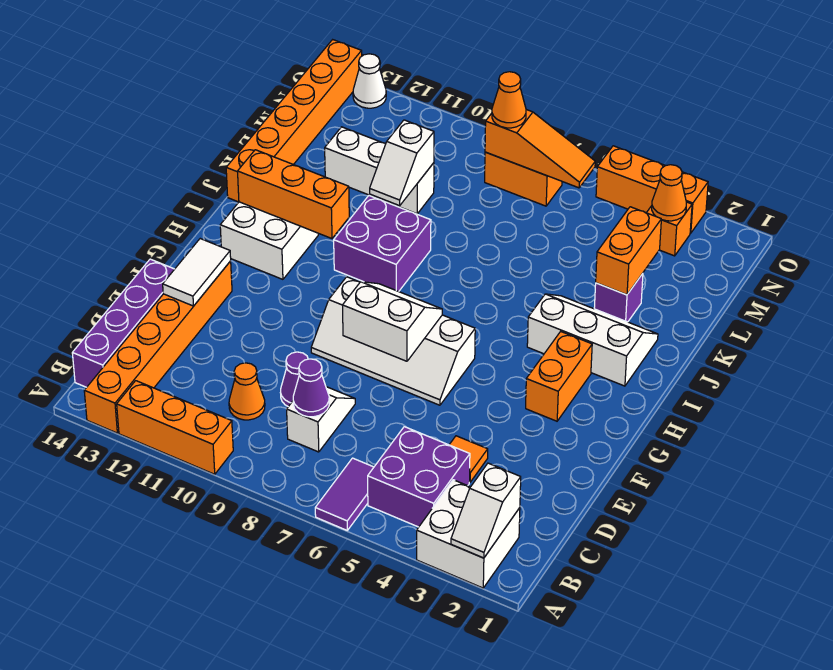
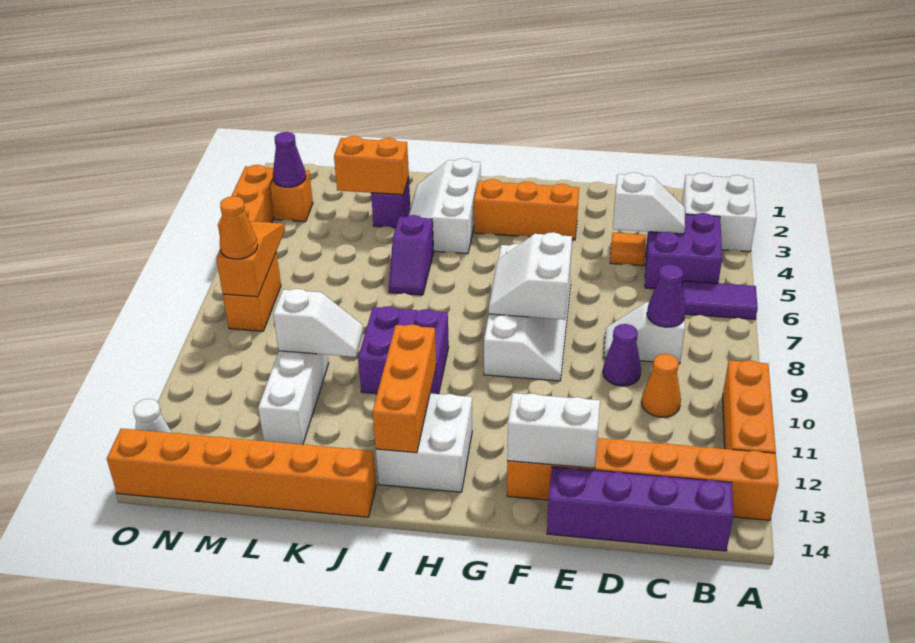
white 1x2 slope [451,463,521,558] -> white 1x2 slope moved to [613,172,685,234]
white 1x2 tile [163,239,231,306] -> white 1x2 brick [507,393,600,468]
orange 1x2 brick [526,332,592,421] -> orange 1x3 brick [474,179,579,240]
none -> purple 1x2 slope [389,215,434,295]
orange 1x1 cone [652,165,686,221] -> purple 1x1 cone [273,132,306,187]

